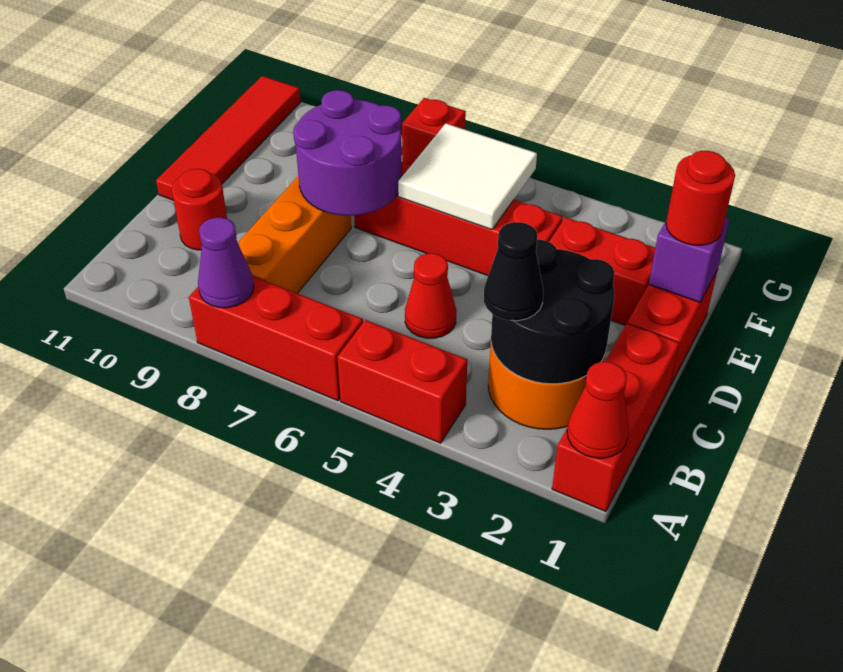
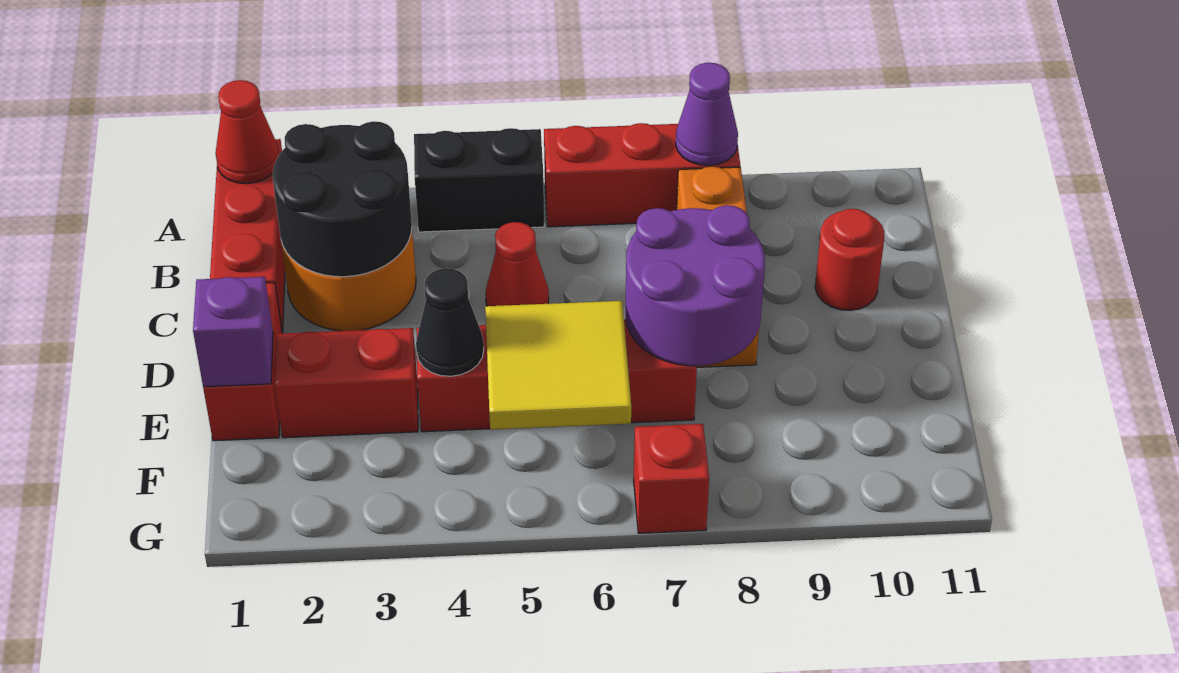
red 1x2 brick [338,320,467,443] -> black 1x2 brick [414,128,544,232]
black 1x1 cone [484,222,543,321] -> black 1x1 cone moved to [416,268,484,376]
red 1x4 tile [156,76,300,200] -> none
red 1x1 round brick [666,151,735,245] -> none
white 2x2 tile [398,124,537,230] -> yellow 2x2 tile [485,301,631,430]

